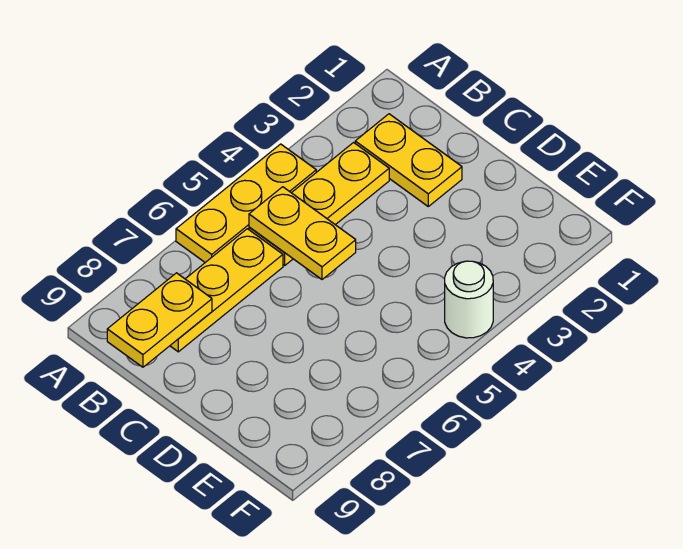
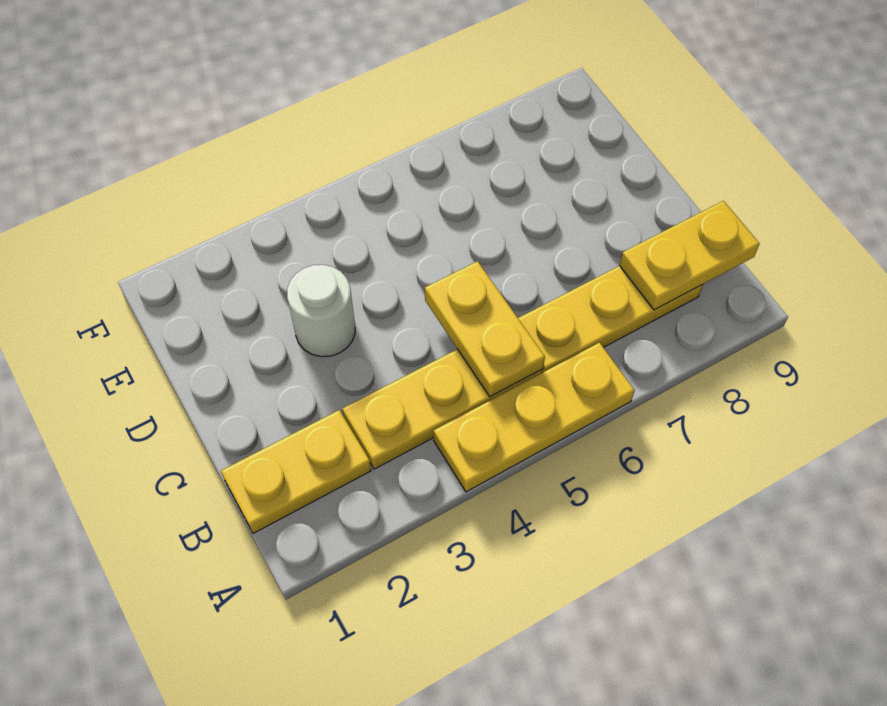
yellow 1x2 plate [355,114,462,206] -> yellow 1x2 plate turned to [221,410,371,533]
white 1x1 round brick [445,261,493,338] -> white 1x1 round brick moved to [287,265,355,357]

